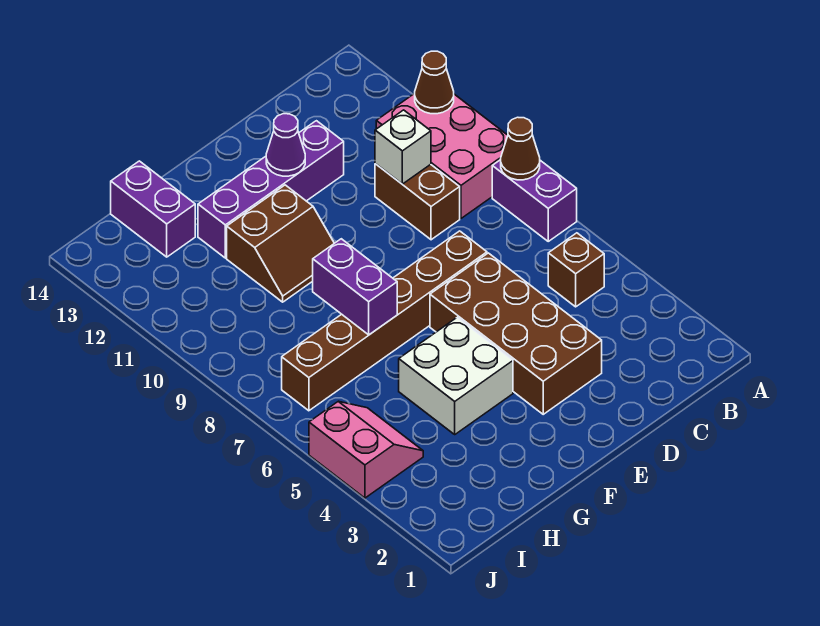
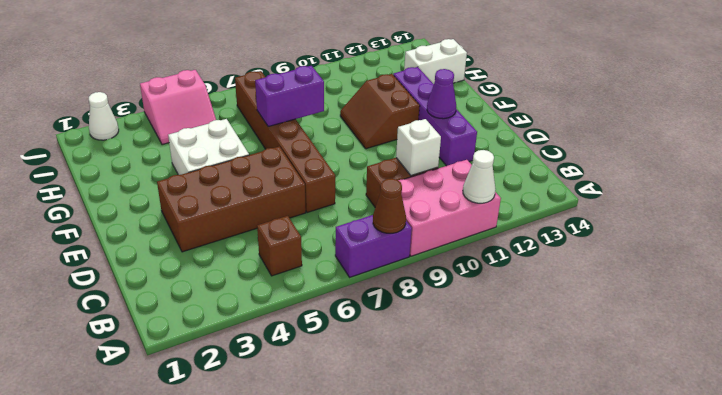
brown 1x1 cone [415,51,454,114] -> white 1x1 cone [463,150,496,203]
purple 1x2 brick [111,161,195,257] -> white 1x2 brick [404,39,467,84]
none -> white 1x1 cone [89,92,119,140]

